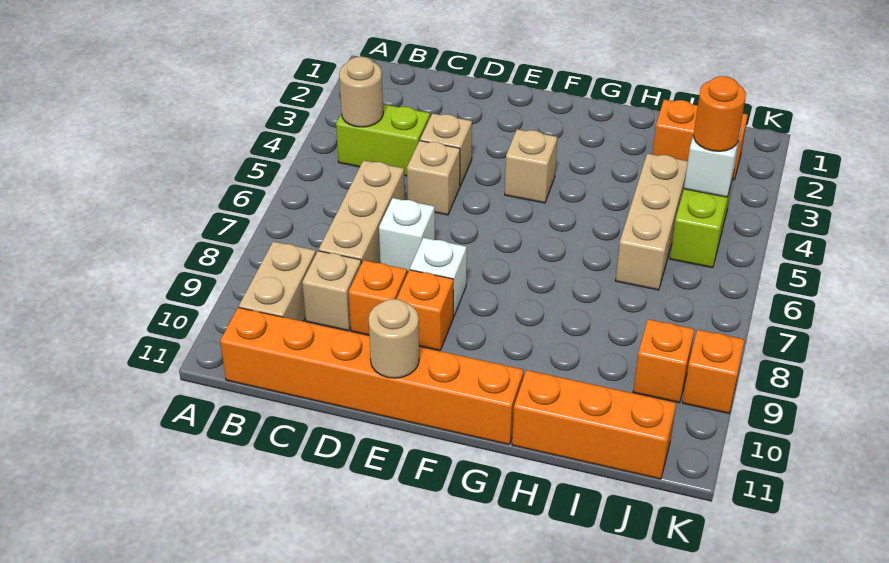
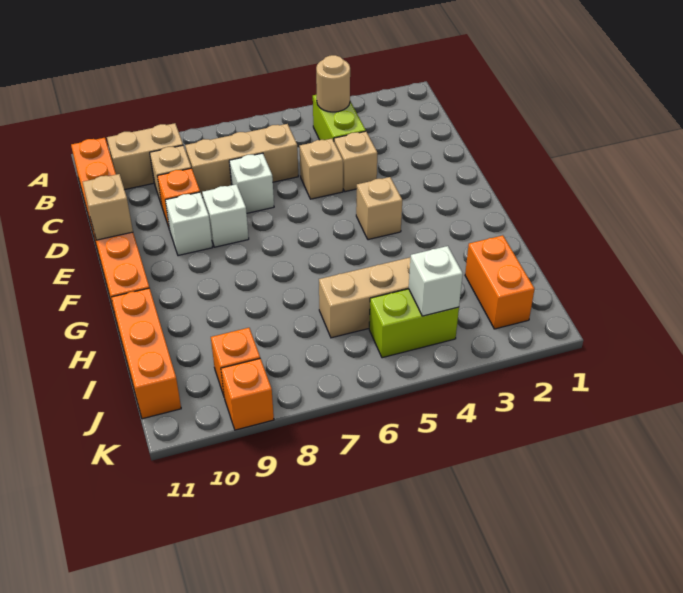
orange 1x1 brick [397,270,453,351] -> white 1x1 brick [165,192,213,256]
tan 1x1 round brick [369,299,419,378] -> tan 1x1 brick [83,174,133,240]
orange 1x1 round brick [694,76,746,151] -> none

